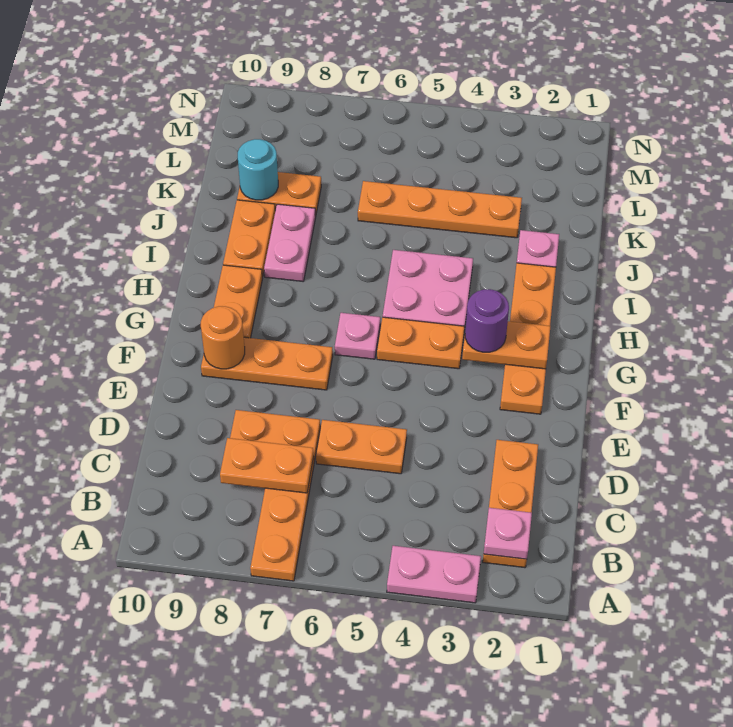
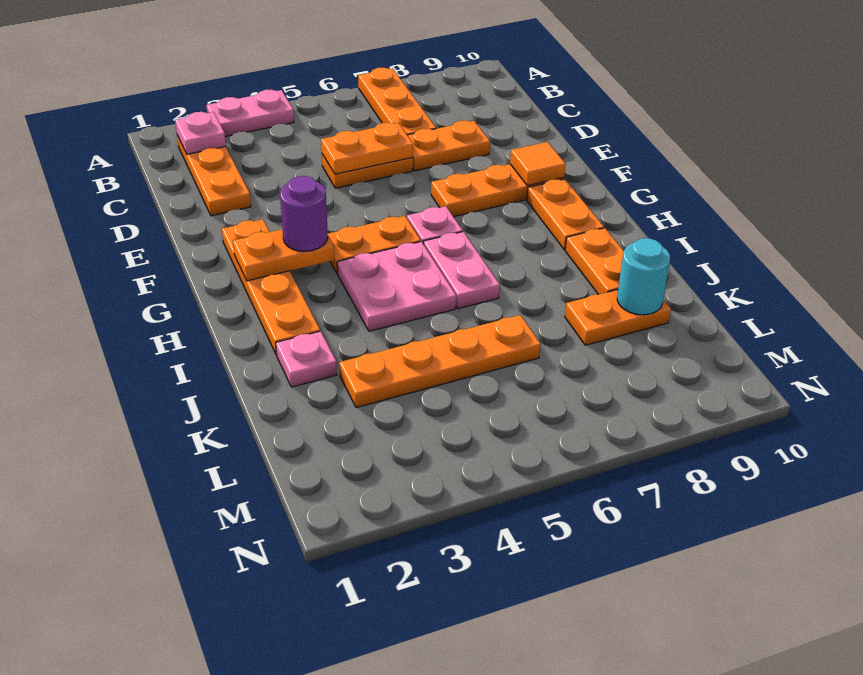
orange 1x2 plate [220,438,313,493] -> orange 1x2 plate moved to [321,122,413,174]
orange 1x1 round brick [201,306,245,369] -> orange 1x1 tile [510,142,566,186]
pink 1x2 plate [264,204,316,281] -> pink 1x2 plate moved to [424,232,500,309]

